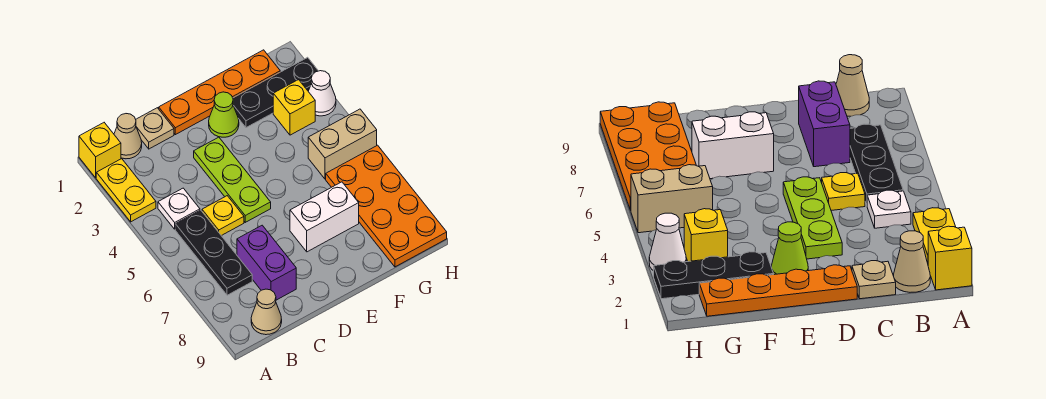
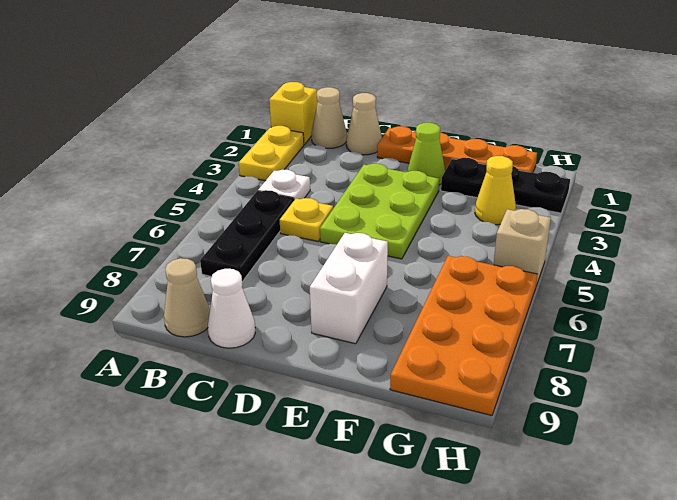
tan 1x1 plate [136,108,174,149] -> tan 1x1 cone [346,93,382,155]
purple 1x2 brick [237,225,296,300] -> none
lime 1x3 plate [194,137,271,222] -> lime 2x3 plate [320,164,439,259]
white 1x2 brick [290,182,359,252] -> white 1x2 brick turned to [310,233,388,344]
yellow 1x1 brick [273,80,315,135] -> yellow 1x1 cone [475,156,516,225]
tan 1x2 brick [308,109,377,179] -> tan 1x1 brick [494,209,551,286]
white 1x1 cone [308,71,336,116] -> white 1x1 cone moved to [208,269,255,348]

